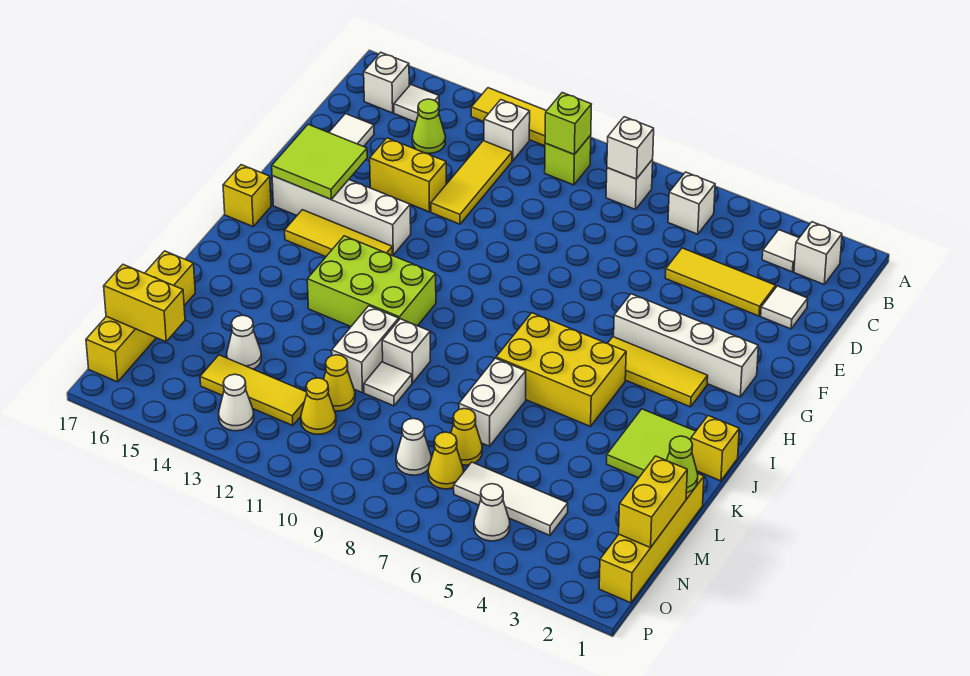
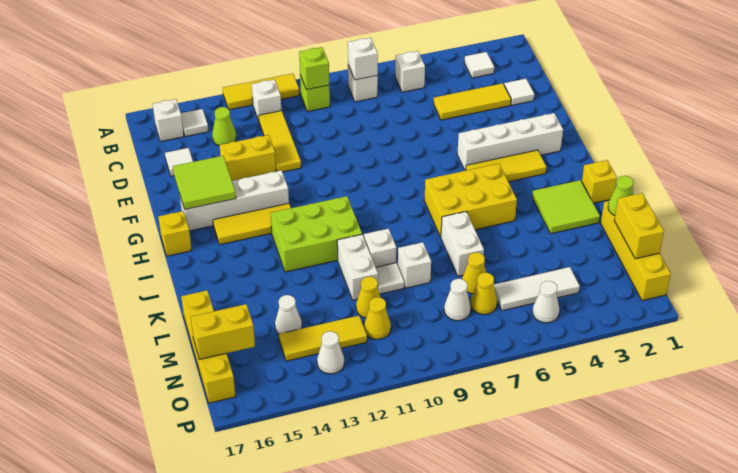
white 1x1 brick [794,222,842,284] -> white 1x1 brick moved to [398,242,431,288]

